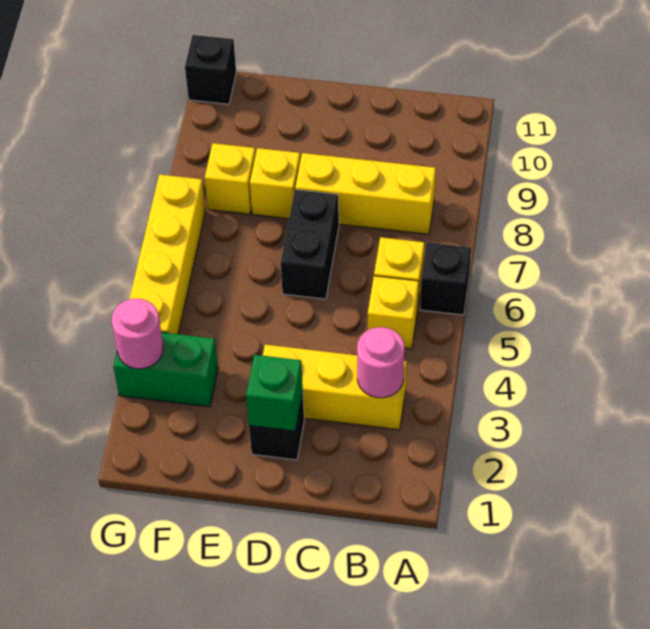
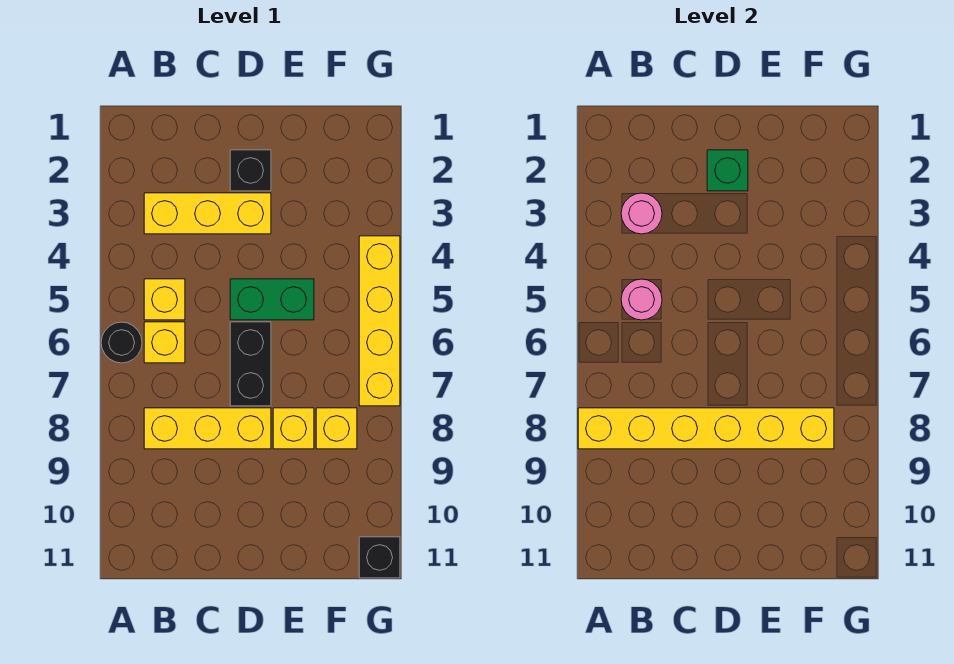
black 1x1 brick [420,243,471,315] -> black 1x1 round brick [101,322,142,363]
none -> yellow 1x6 brick [578,408,834,449]
green 1x2 brick [113,332,218,407] -> green 1x2 brick moved to [230,279,314,320]
pink 1x1 round brick [112,299,163,369] -> pink 1x1 round brick moved to [621,279,662,320]

